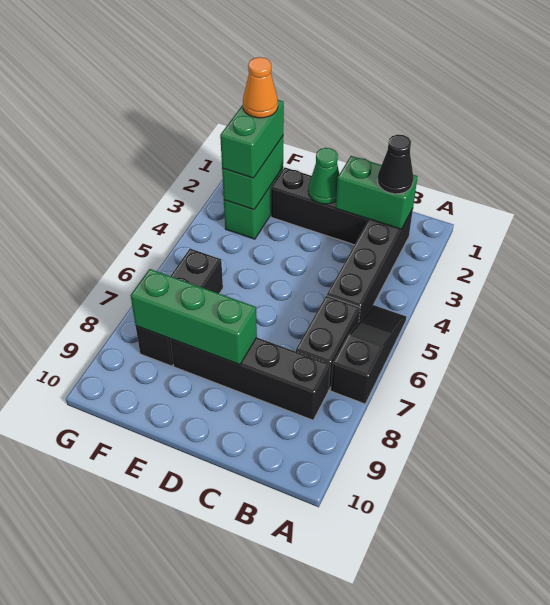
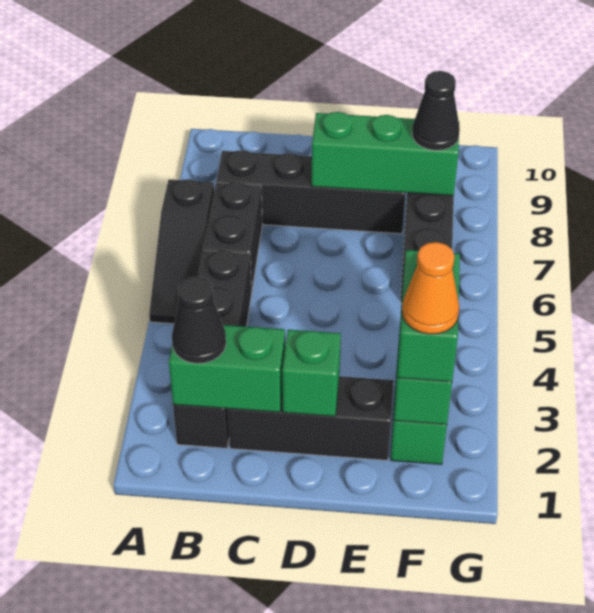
green 1x1 cone [308,148,339,204] -> green 1x1 brick [282,330,341,416]
none -> black 1x1 cone [412,71,460,150]

